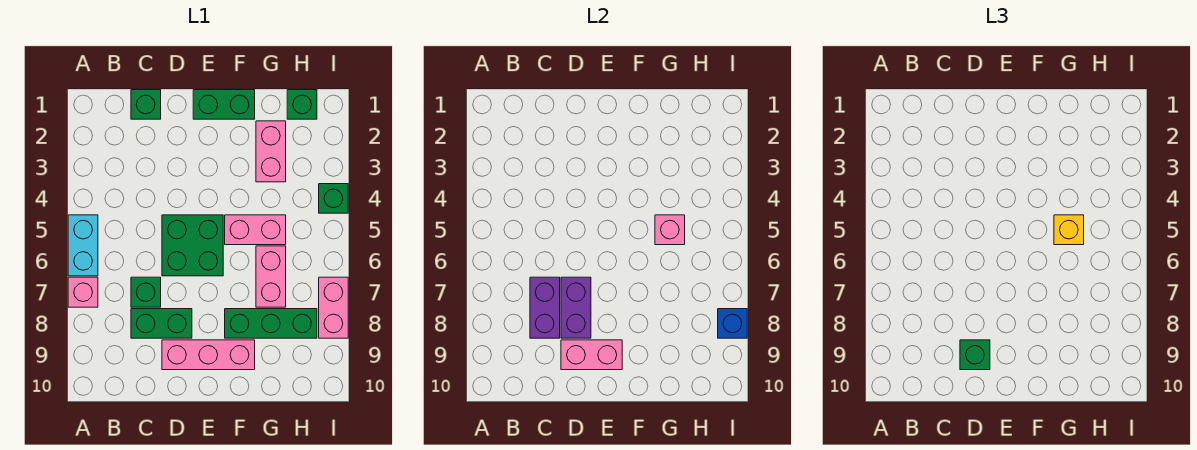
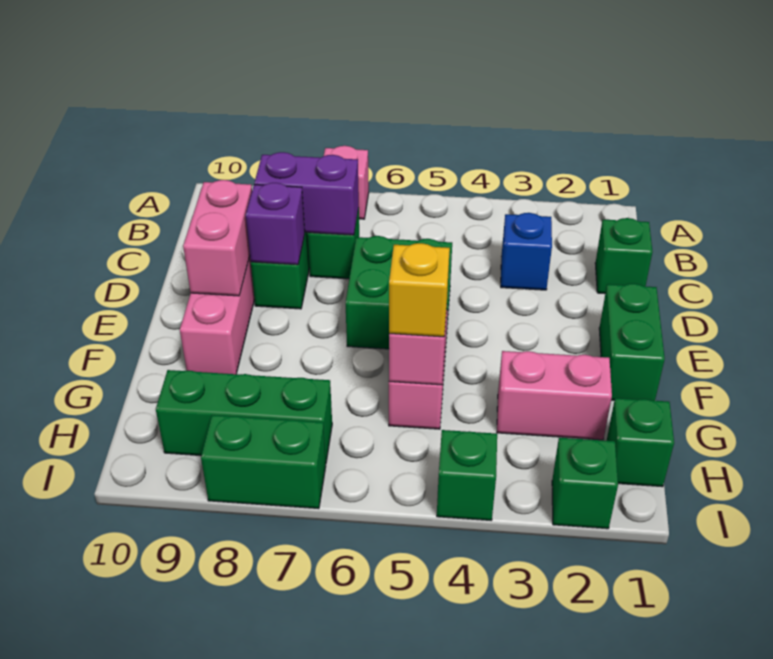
cyan 1x2 brick [68,215,98,276] -> none
purple 1x2 brick [561,277,591,338] -> purple 1x1 brick [246,183,305,265]
green 1x1 brick [960,340,990,370] -> green 1x1 brick moved to [552,438,618,529]
green 1x3 brick [225,309,317,338] -> green 1x3 brick turned to [156,370,332,462]
pink 1x2 brick [256,246,286,307] -> none
pink 1x2 brick [319,277,348,338] -> green 1x2 brick [201,415,326,509]
blue 1x1 brick [718,309,747,338] -> blue 1x1 brick moved to [501,213,552,290]

